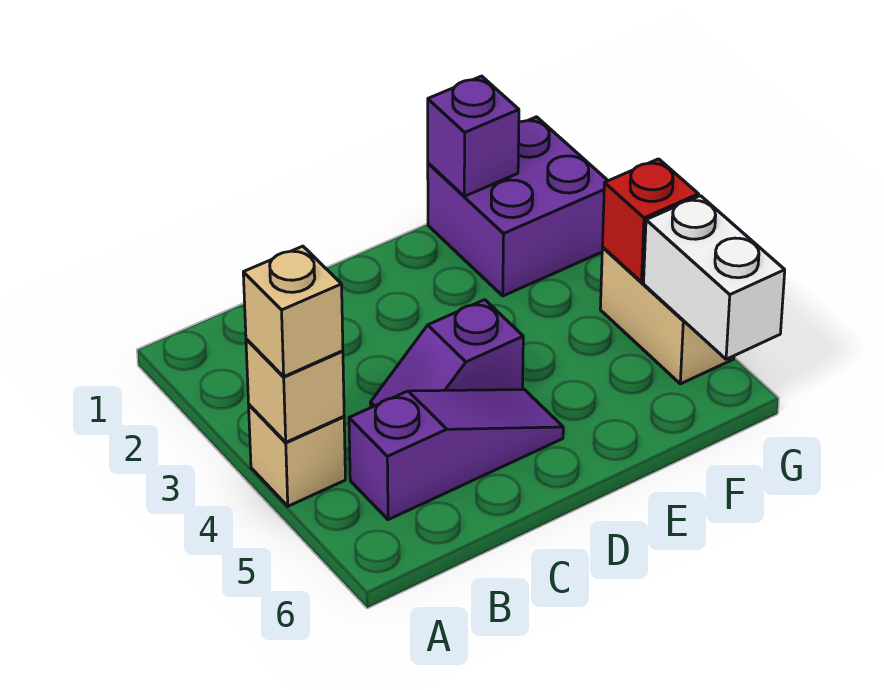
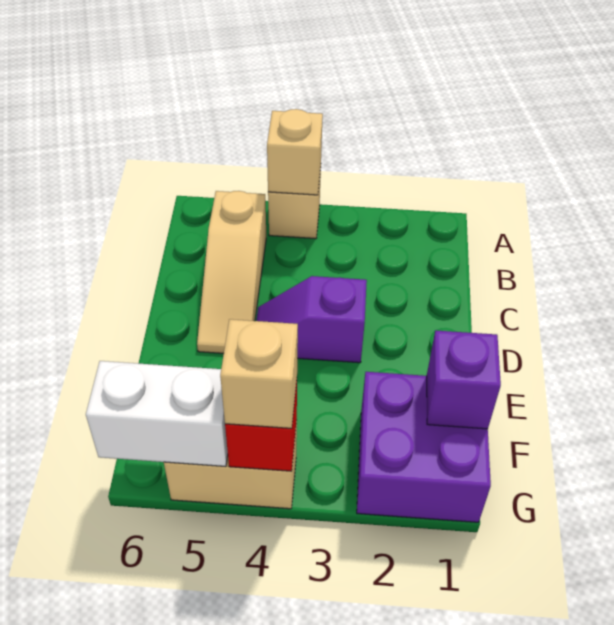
tan 1x1 brick [243,246,343,377] -> tan 1x1 brick moved to [220,319,298,428]
purple 1x3 slope [349,389,563,520] -> tan 1x3 slope [197,191,266,353]
purple 1x2 slope [370,300,523,407] -> purple 1x2 slope turned to [256,276,367,363]

